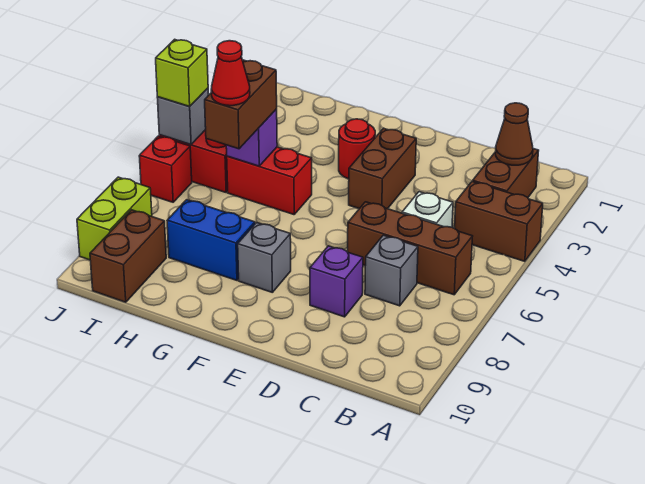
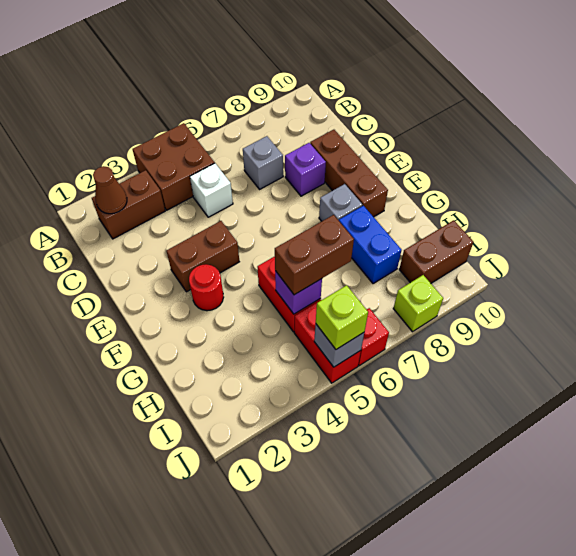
brown 1x2 brick [455,181,543,261] -> brown 2x2 brick [133,123,214,210]
brown 1x3 brick [348,202,473,295] -> brown 1x3 brick moved to [310,130,388,217]
red 1x1 cone [211,41,250,106] -> none
lime 1x2 brick [77,177,152,260] -> lime 1x1 brick [393,275,443,332]

